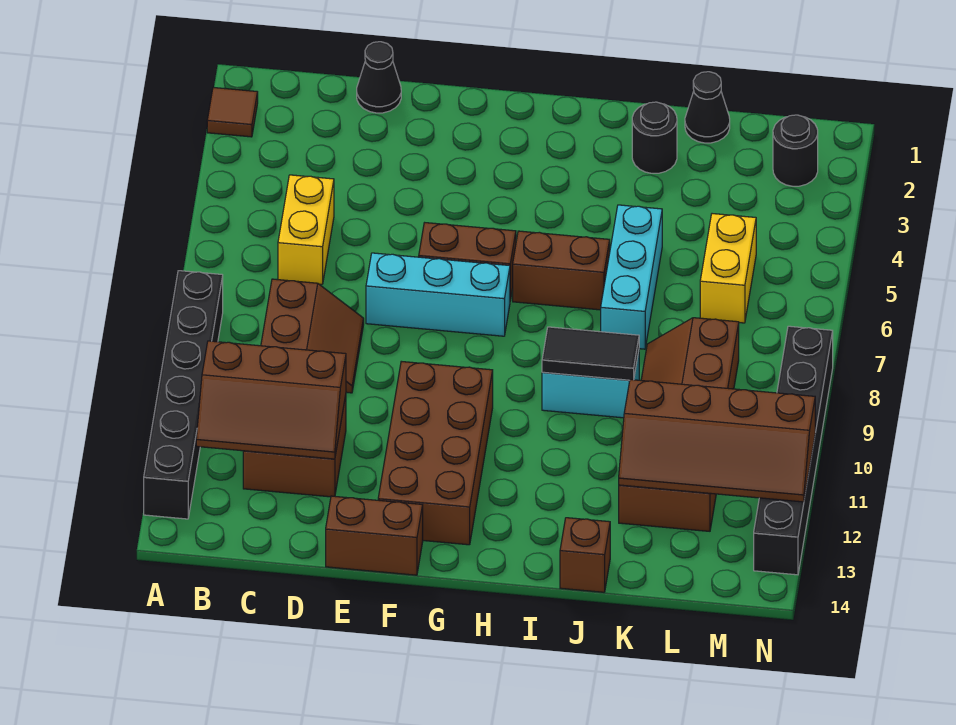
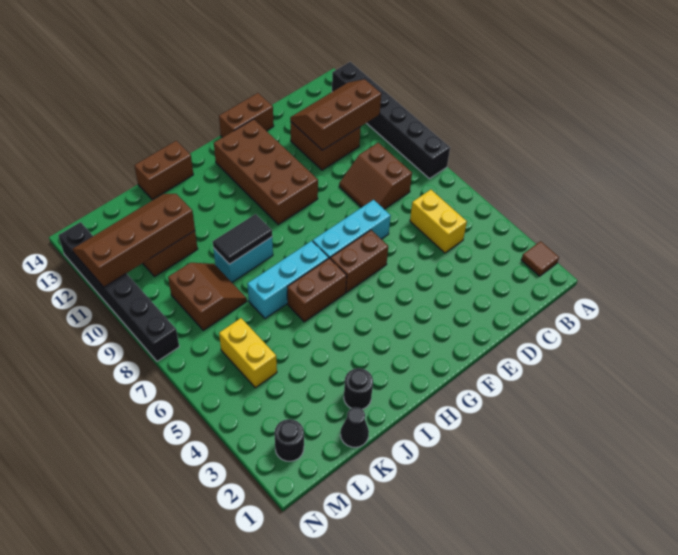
black 1x1 cone [357,42,401,113] -> none
cyan 1x3 brick [601,205,662,349] -> cyan 1x3 brick turned to [247,241,329,319]
brown 1x1 brick [560,518,610,592] -> brown 1x2 brick [134,141,193,199]

